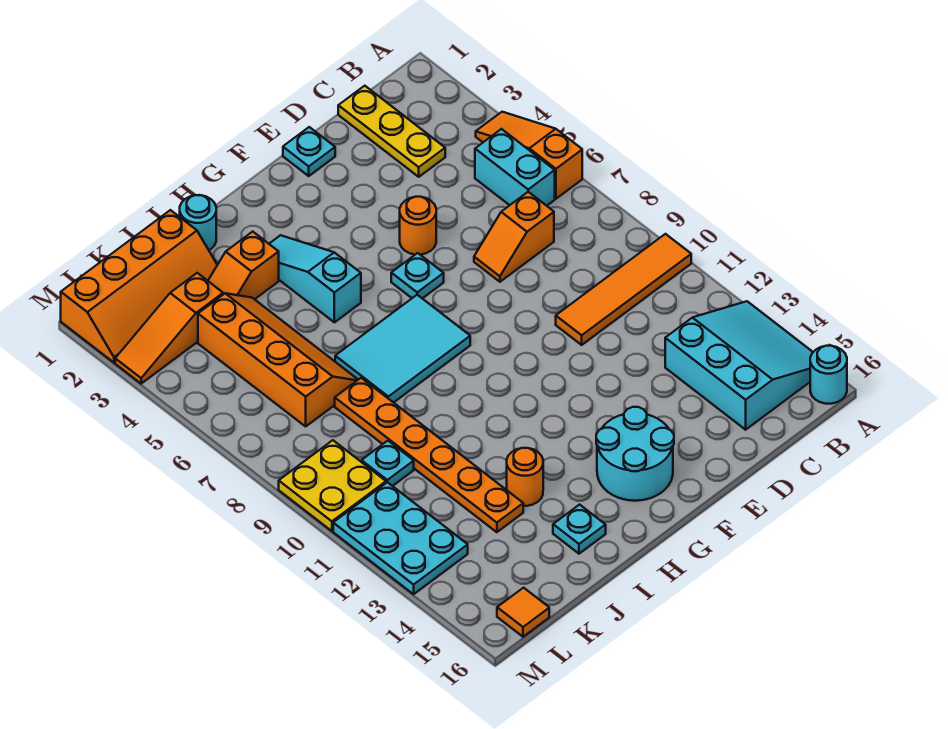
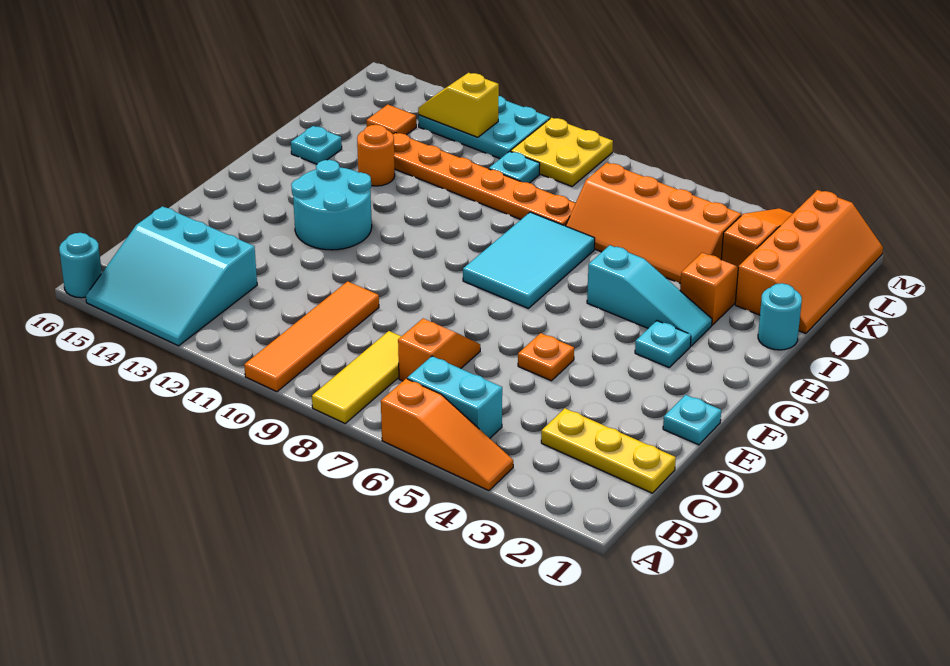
none -> yellow 1x3 tile [312,331,401,423]
orange 1x1 round brick [400,197,436,255] -> orange 1x1 plate [518,333,574,381]
cyan 1x1 plate [391,253,444,298] -> cyan 1x1 plate moved to [635,321,691,368]
cyan 2x2 round brick [596,407,674,501] -> cyan 2x2 round brick moved to [291,160,372,250]
orange 2x4 slope [61,210,217,362] -> orange 2x4 slope turned to [735,190,883,334]
none -> yellow 1x2 slope [418,73,499,137]
orange 1x1 tile [497,588,549,637] -> orange 1x1 tile moved to [366,104,416,135]

